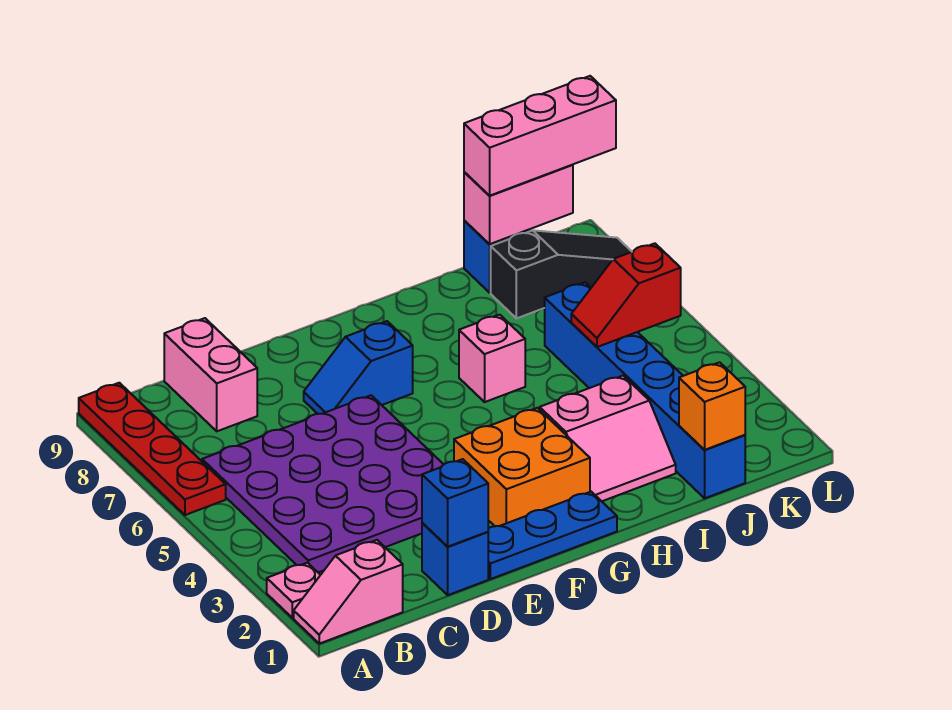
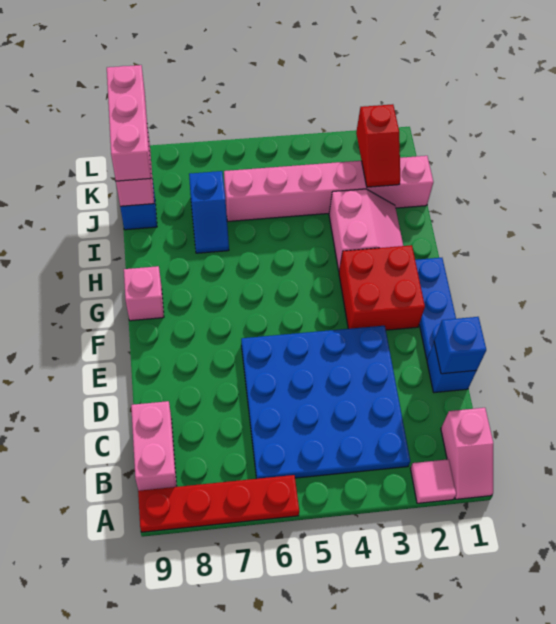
pink 1x1 plate [267,563,320,618] -> pink 1x1 tile [410,459,456,503]
purple 4x4 plate [202,395,444,572] -> blue 4x4 plate [241,326,410,479]
pink 1x2 brick [164,318,257,431] -> pink 1x2 brick turned to [131,401,177,491]
blue 1x2 slope [304,321,413,414] -> blue 1x2 slope moved to [189,171,229,253]
orange 2x2 brick [454,408,590,526] -> red 2x2 brick [339,245,425,330]
pink 1x1 brick [459,315,525,402] -> pink 1x1 brick moved to [124,266,164,321]
blue 1x6 brick [545,282,745,498] -> pink 1x6 brick [224,156,433,221]
orange 1x1 brick [679,362,745,450] -> none
red 1x2 slope [571,243,681,347] -> red 1x2 slope moved to [356,104,400,187]
black 1x3 slope [491,230,632,318] -> none

